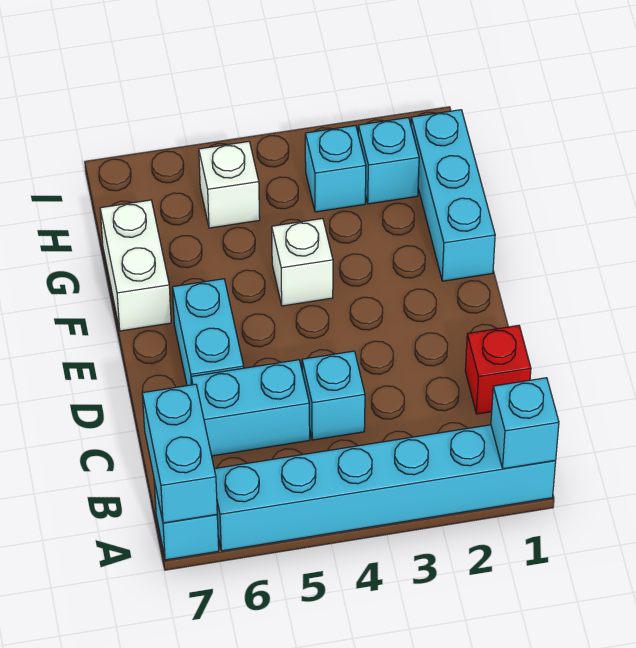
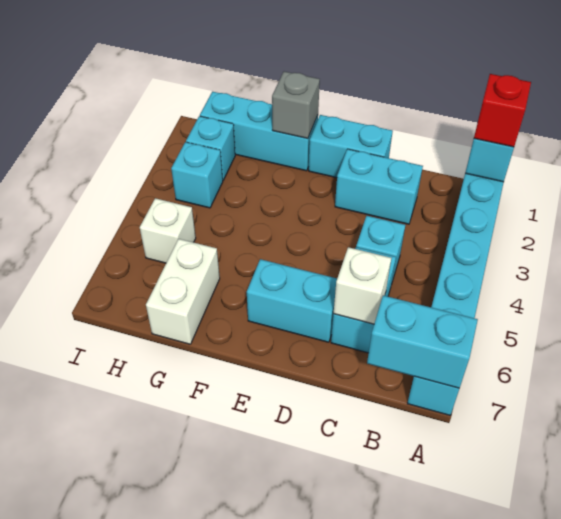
red 1x1 brick [465,325,531,414] -> red 1x1 brick moved to [474,74,531,147]
none -> cyan 1x2 brick [335,149,423,224]
none -> cyan 1x2 brick [309,115,393,178]
none -> grey 1x1 brick [272,72,320,139]
white 1x1 brick [272,219,333,306] -> white 1x1 brick moved to [334,247,391,324]
white 1x2 brick [100,200,171,331] -> white 1x2 brick turned to [146,239,220,344]

